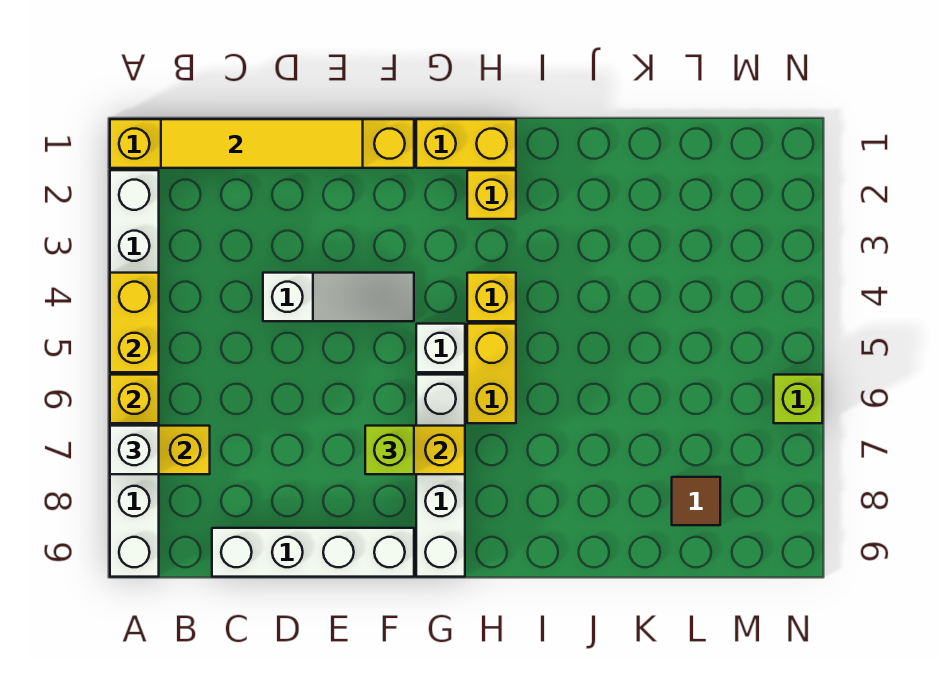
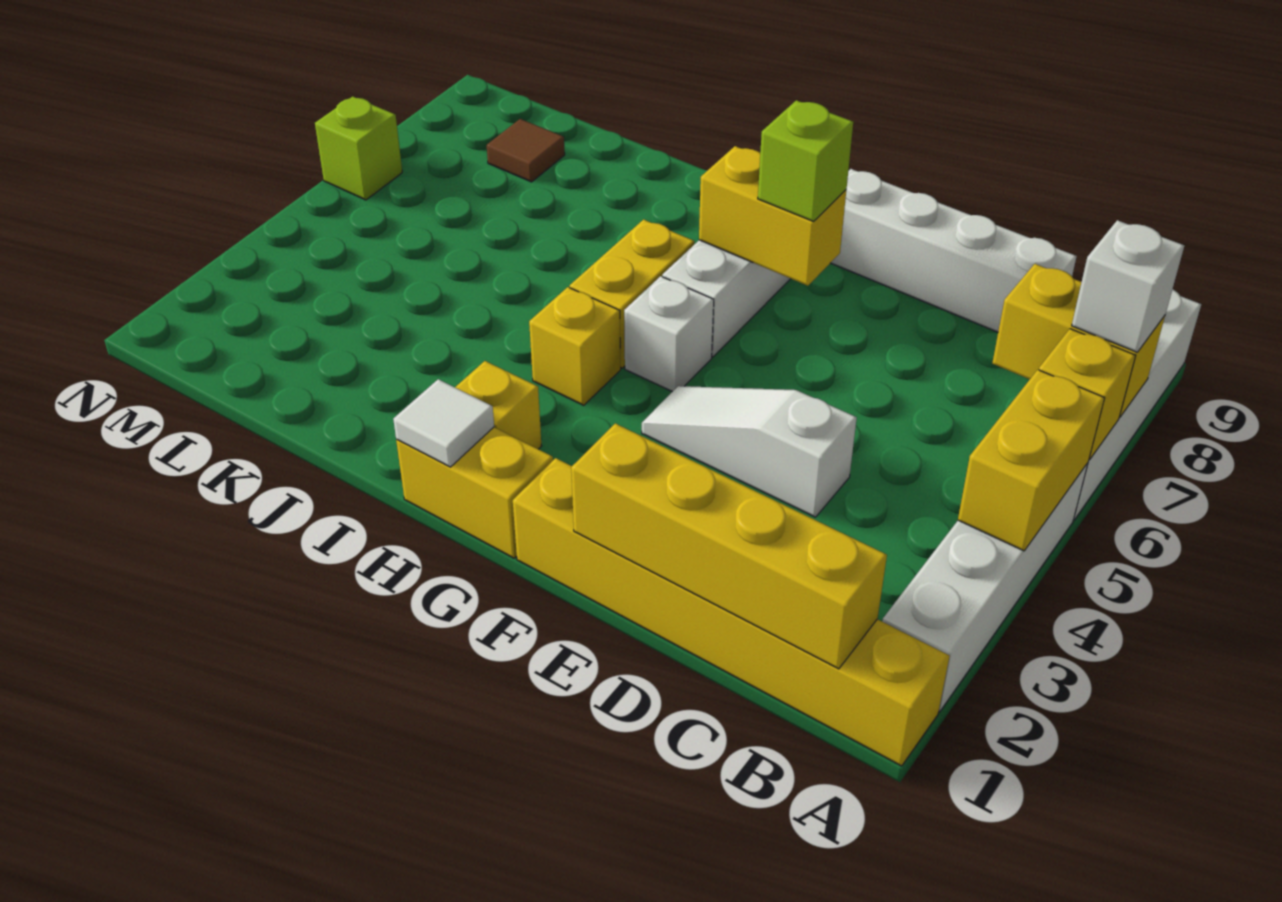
yellow 1x4 tile [161,119,363,168] -> yellow 1x4 brick [571,423,887,669]
none -> white 1x1 tile [393,379,494,467]

